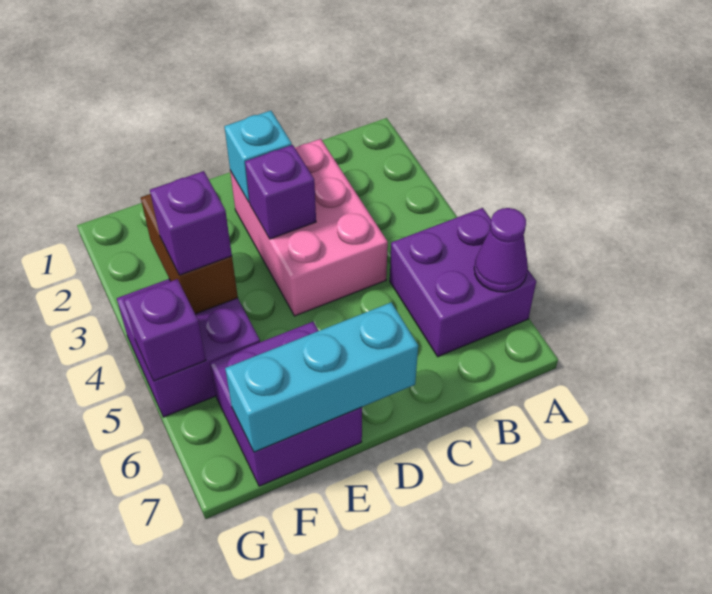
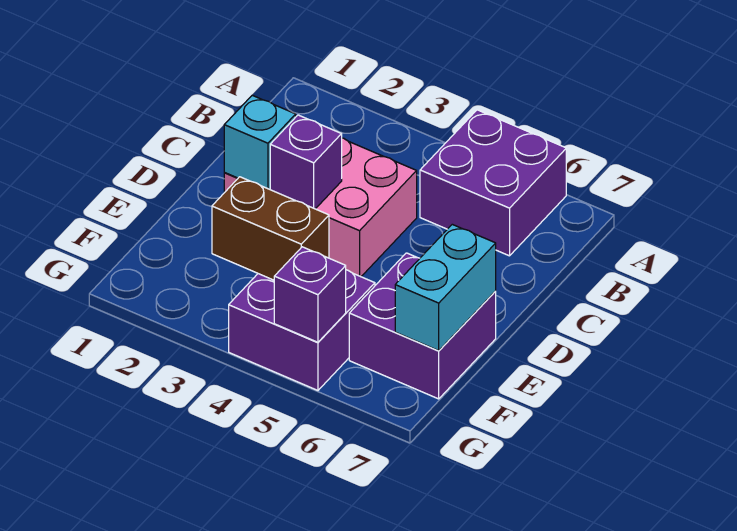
purple 1x1 cone [474,208,528,292] -> none
cyan 1x3 brick [225,303,418,452] -> cyan 1x2 brick [395,224,496,351]
purple 1x1 brick [150,171,232,275] -> none

